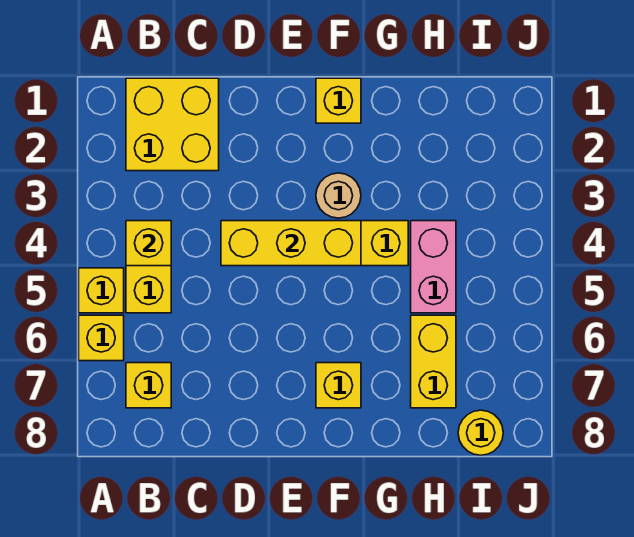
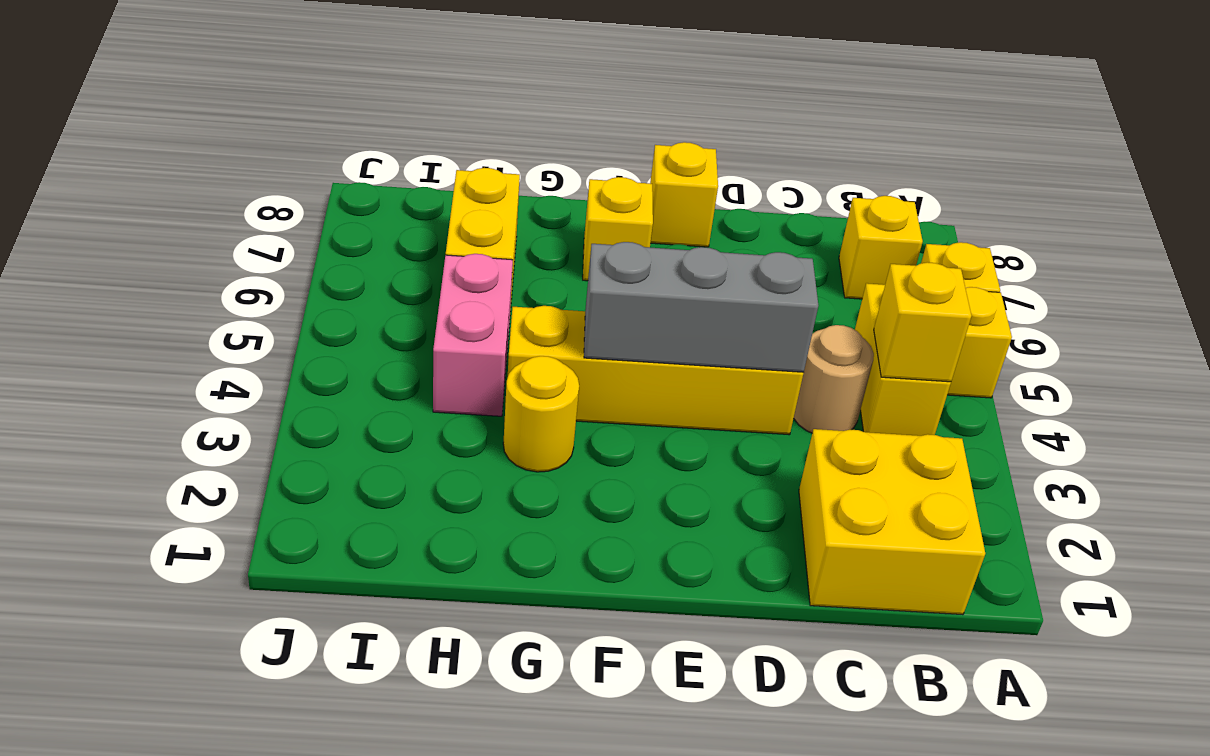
yellow 1x3 brick [221,221,361,266] -> grey 1x3 brick [584,242,818,372]
yellow 1x1 brick [316,78,361,123] -> yellow 1x1 brick moved to [650,142,718,247]
tan 1x1 round brick [316,173,361,218] -> tan 1x1 round brick moved to [794,325,874,433]
yellow 1x1 round brick [458,410,503,455] -> yellow 1x1 round brick moved to [503,356,579,472]

